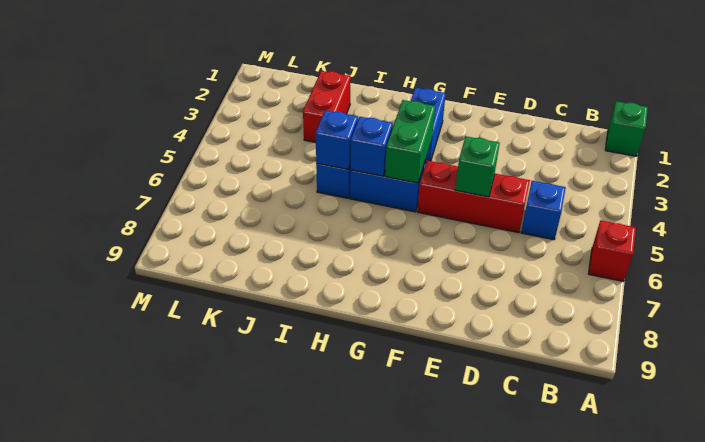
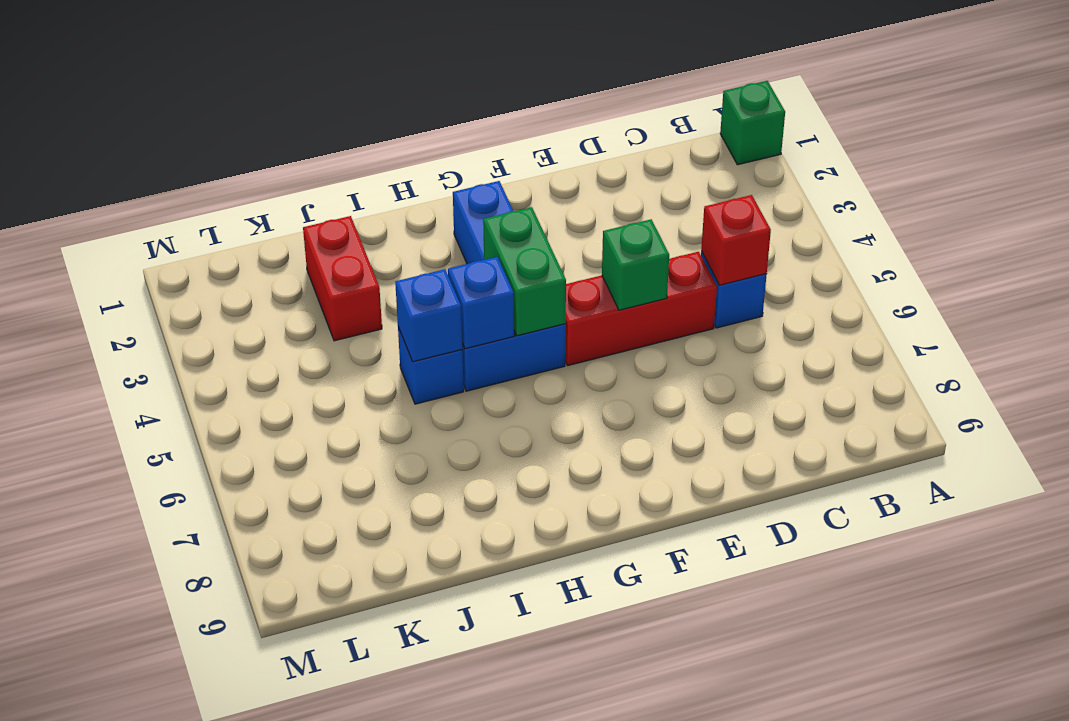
red 1x1 brick [589,220,636,281] -> red 1x1 brick moved to [701,195,771,285]

